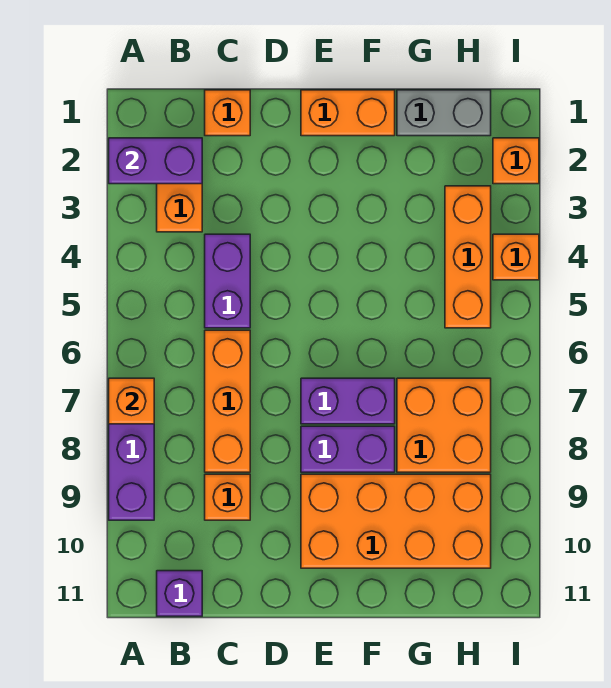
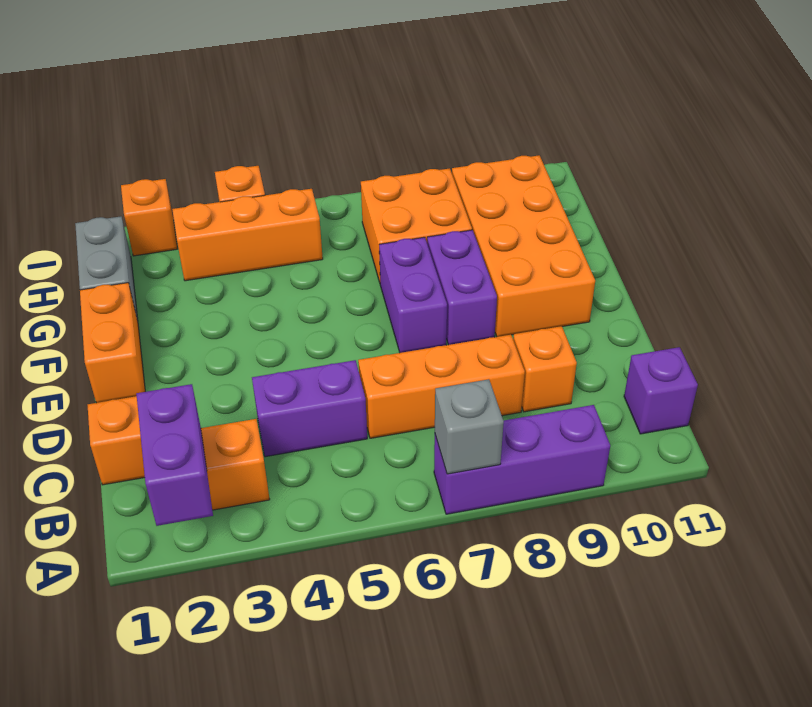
orange 1x1 brick [109,378,154,424] -> grey 1x1 brick [435,379,504,474]

